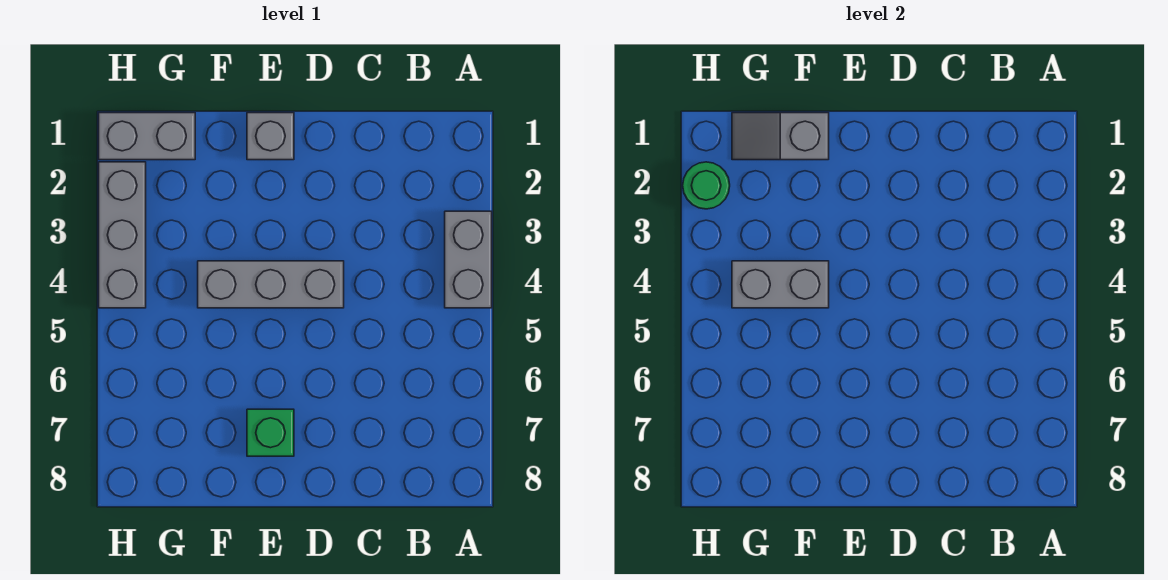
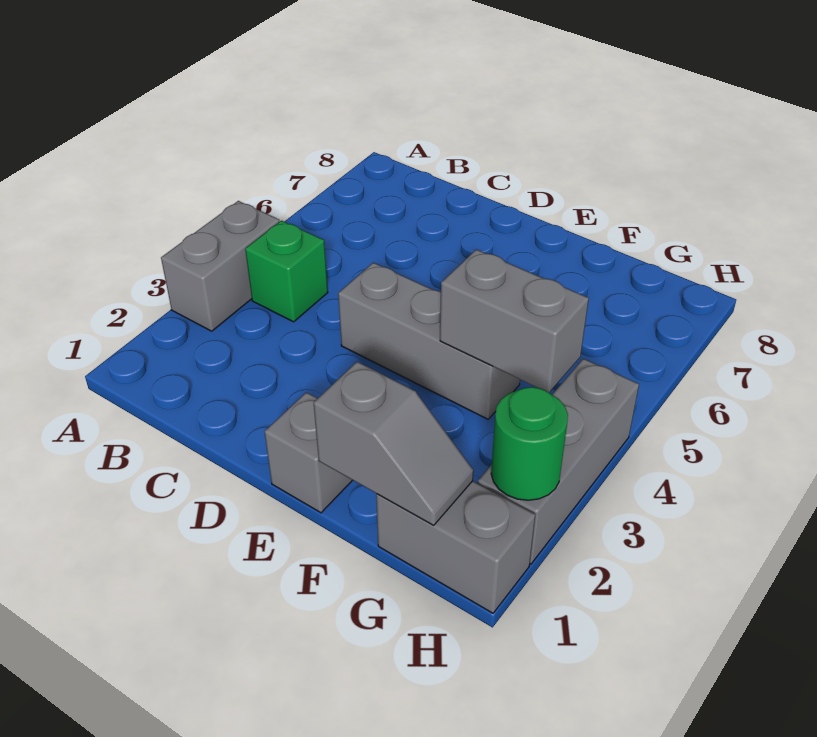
green 1x1 brick [247,409,294,456] -> green 1x1 brick moved to [245,221,328,322]

